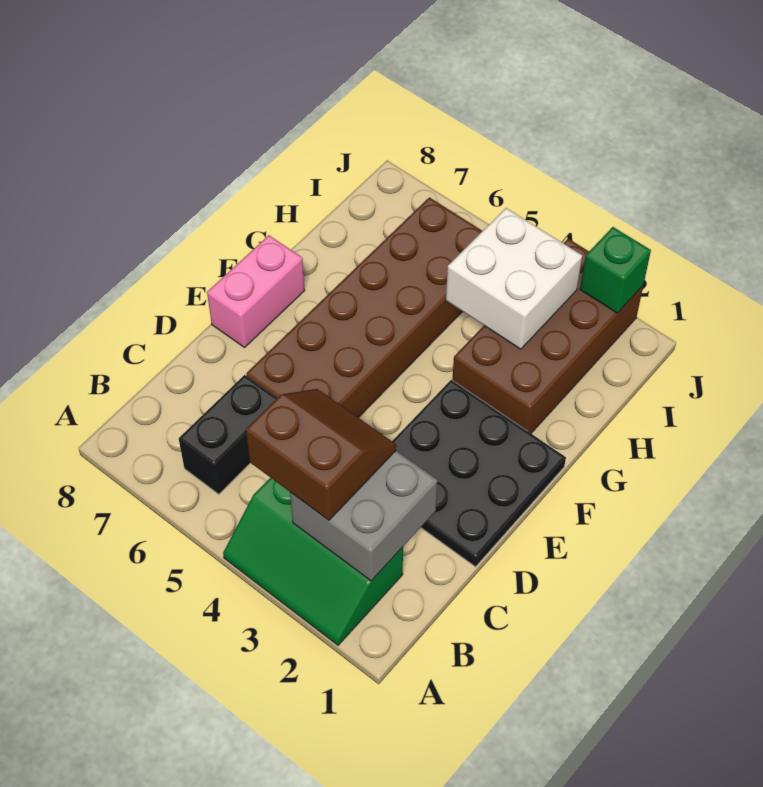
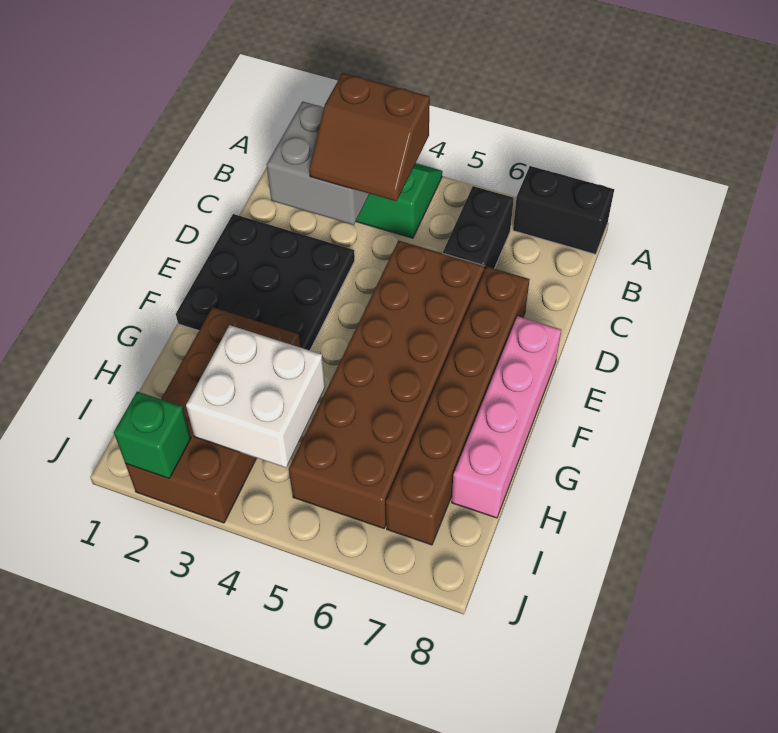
none -> black 1x2 brick [513,166,614,254]
none -> brown 1x6 brick [386,267,530,545]
pink 1x2 brick [207,235,305,348] -> pink 1x4 brick [452,316,561,518]

